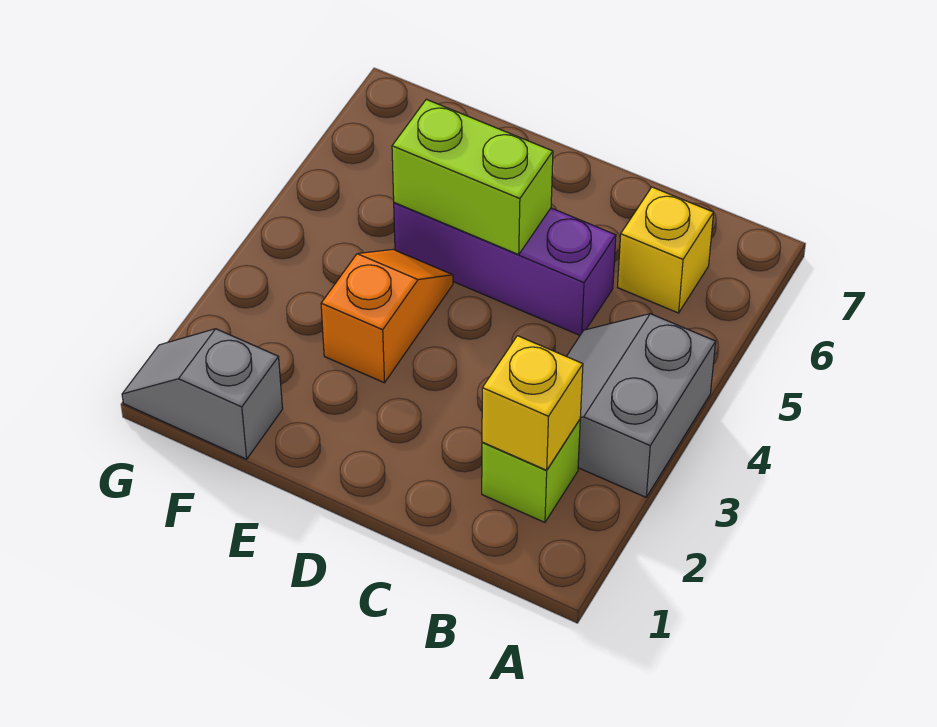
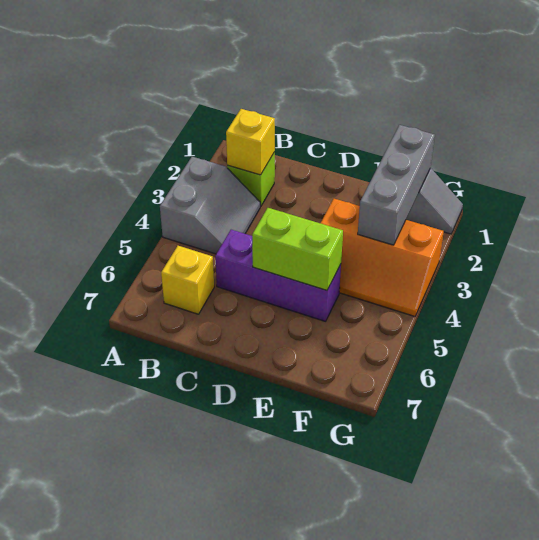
orange 1x2 slope [321,250,453,383] -> orange 2x3 slope [321,199,444,316]
none -> grey 1x3 brick [358,125,435,245]

